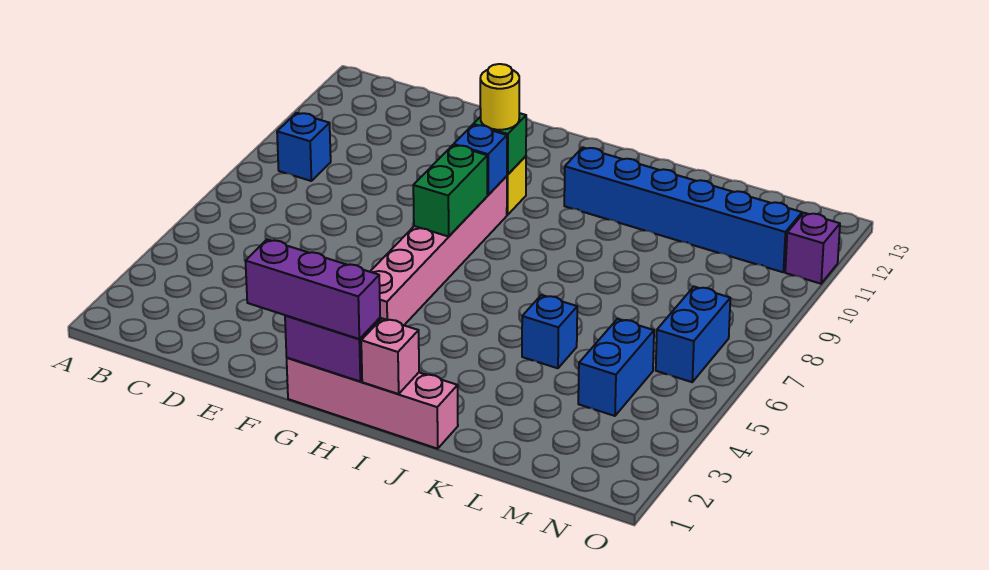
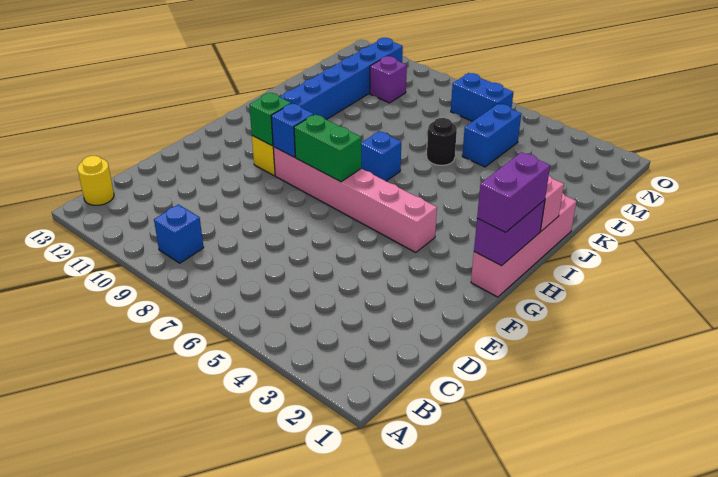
purple 1x3 brick [246,240,380,339] -> purple 1x2 brick [477,152,550,232]
yellow 1x1 round brick [480,64,519,130] -> yellow 1x1 round brick moved to [78,156,114,205]
blue 1x1 brick [522,295,577,368] -> blue 1x1 brick moved to [361,131,401,181]
none -> black 1x1 round brick [427,118,457,165]
blue 1x2 brick [578,319,654,416] -> blue 1x2 brick turned to [462,104,521,167]
purple 1x1 brick [785,213,840,284] -> purple 1x1 brick moved to [370,56,407,103]

